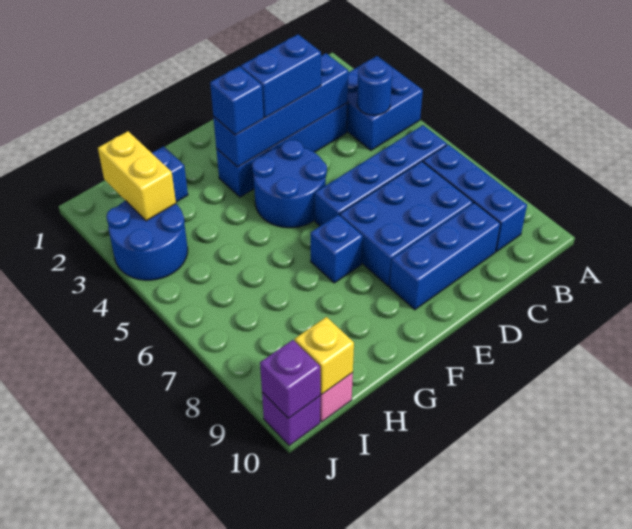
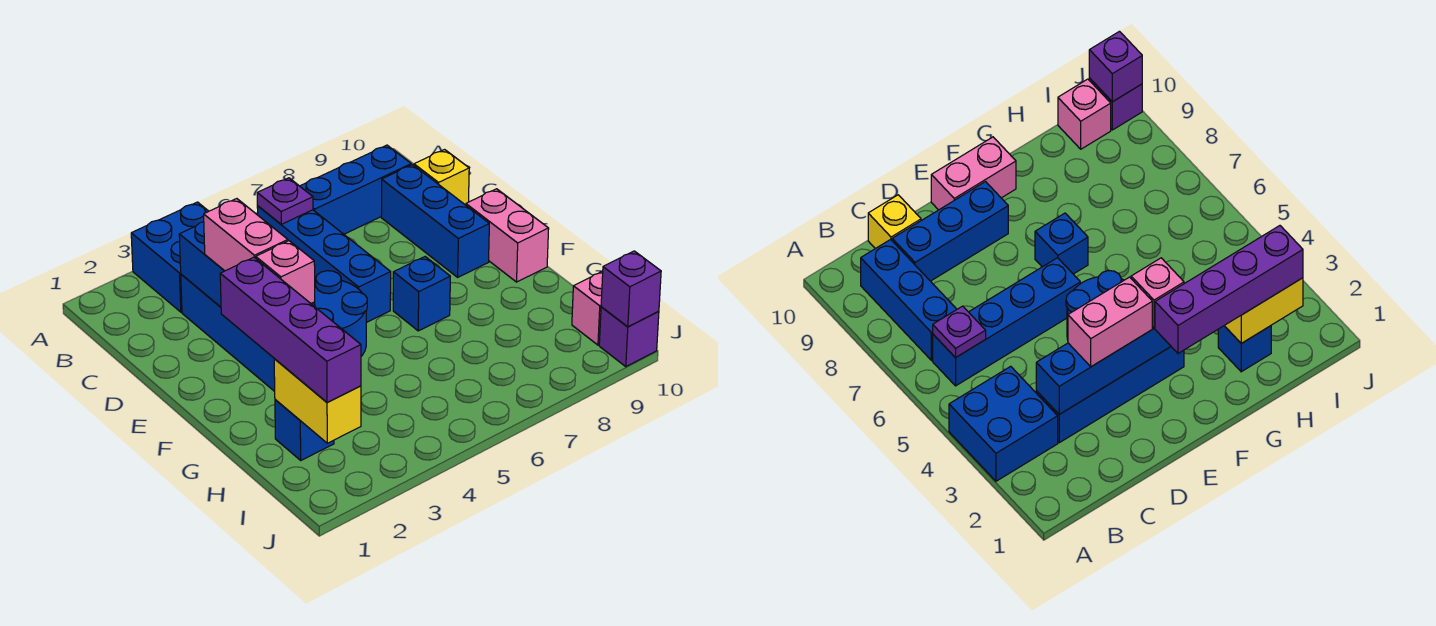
blue 1x1 round brick [357,59,392,115] -> none
none -> purple 1x1 plate [257,178,313,224]
blue 2x3 brick [340,161,473,286] -> none
blue 1x2 brick [241,35,321,118] -> pink 1x2 brick [204,199,288,271]
none -> pink 1x2 brick [466,189,549,282]
none -> purple 1x4 brick [220,257,361,403]
blue 1x1 brick [210,66,264,135] -> pink 1x1 brick [256,241,315,303]
yellow 1x2 brick [98,131,176,221] -> yellow 1x2 brick turned to [274,359,361,443]
blue 2x2 round brick [106,201,188,280] -> none
yellow 1x1 brick [295,317,354,394] -> yellow 1x1 brick moved to [414,150,469,205]

